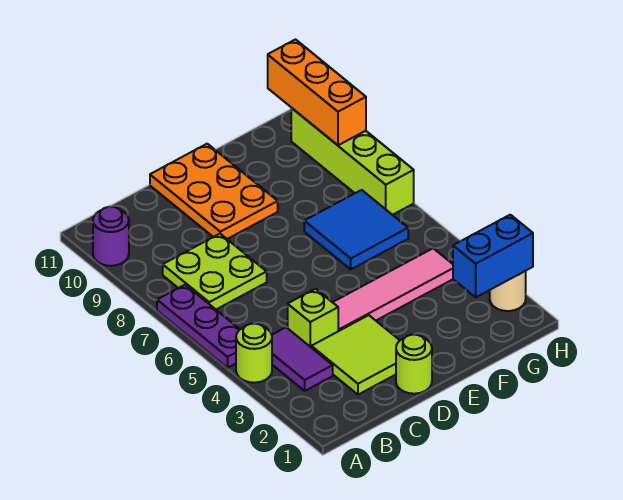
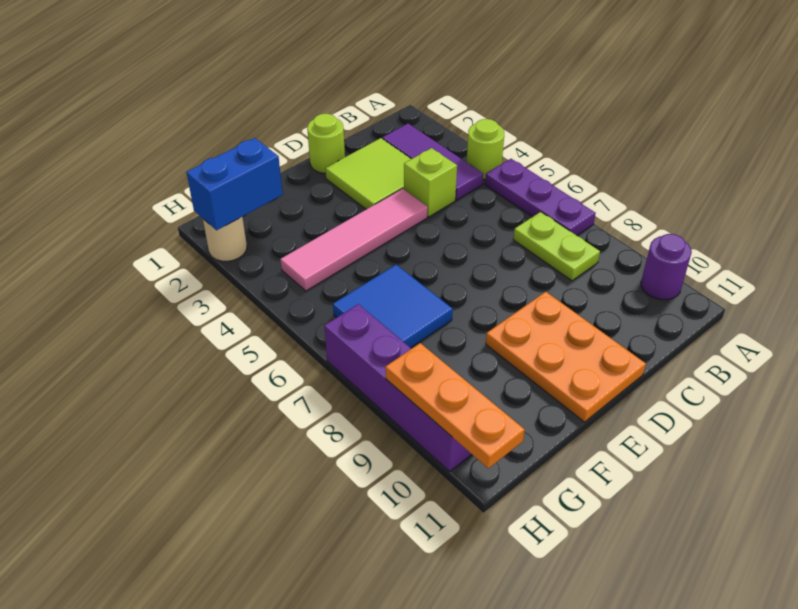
purple 1x2 tile [272,327,333,391] -> purple 1x3 tile [382,124,483,200]
lime 2x2 plate [163,234,267,309] -> lime 1x2 plate [513,212,600,281]
lime 1x4 brick [291,108,414,215] -> purple 1x4 brick [324,304,472,472]
orange 1x3 brick [268,40,366,145] -> orange 1x3 plate [385,343,525,468]

